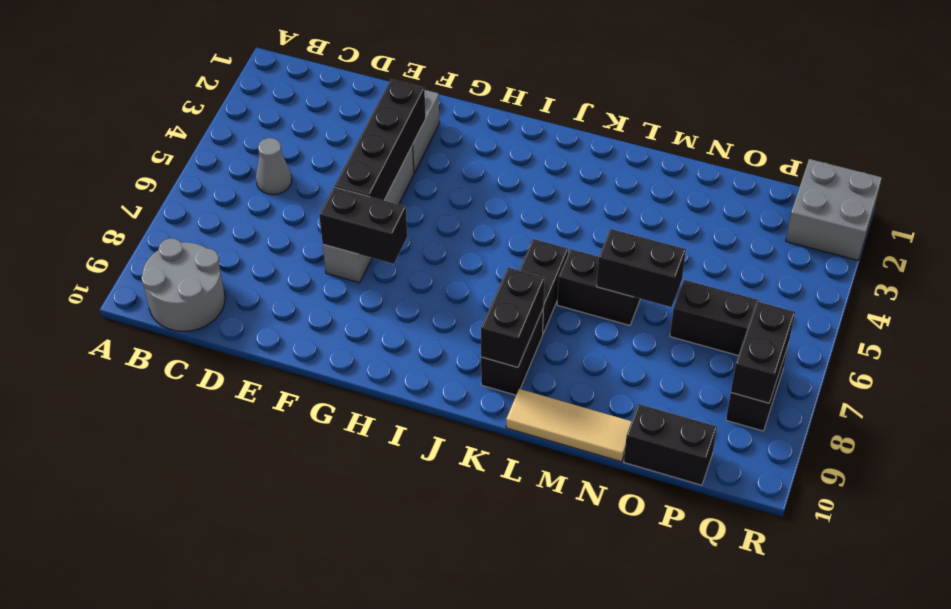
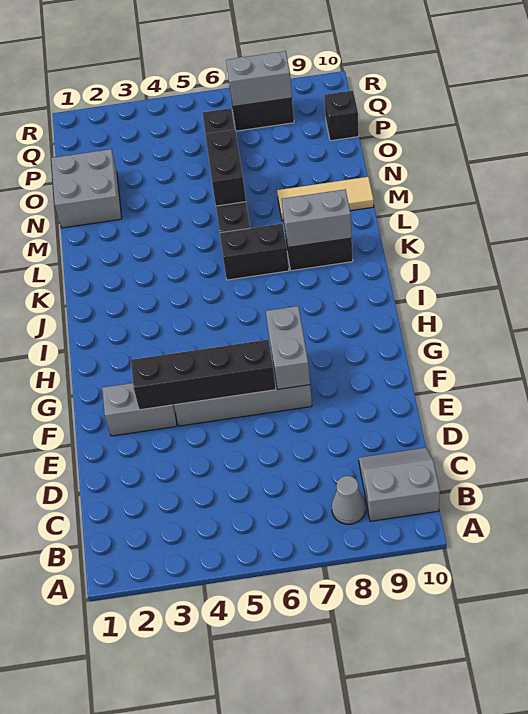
grey 2x2 round brick [141,238,225,331] -> grey 2x2 slope [359,448,440,521]
grey 1x1 cone [256,138,292,195] -> grey 1x1 cone moved to [332,476,366,524]
black 1x2 brick [319,187,407,264] -> grey 1x2 brick [266,306,310,389]
black 1x2 brick [481,268,545,367] -> grey 1x2 brick [282,189,352,247]
tan 1x3 tile [506,389,632,462] -> tan 1x3 tile turned to [277,177,374,221]
black 1x2 brick [624,404,717,485] -> black 1x1 brick [324,91,359,141]
grey 2x2 brick [786,159,882,260] -> grey 2x2 brick moved to [51,149,122,228]
black 1x2 brick [731,302,795,403] -> grey 1x2 brick [226,51,292,107]

